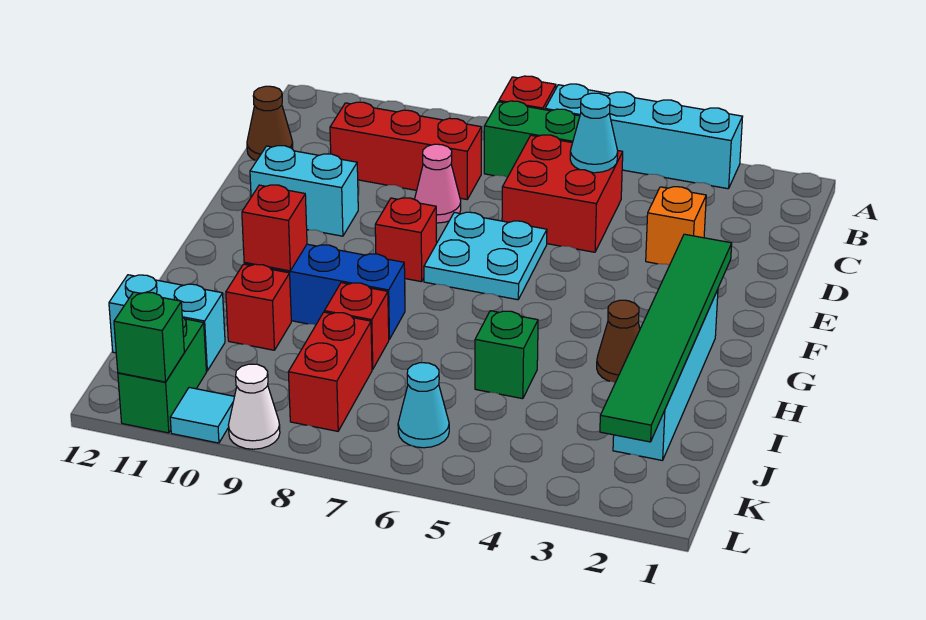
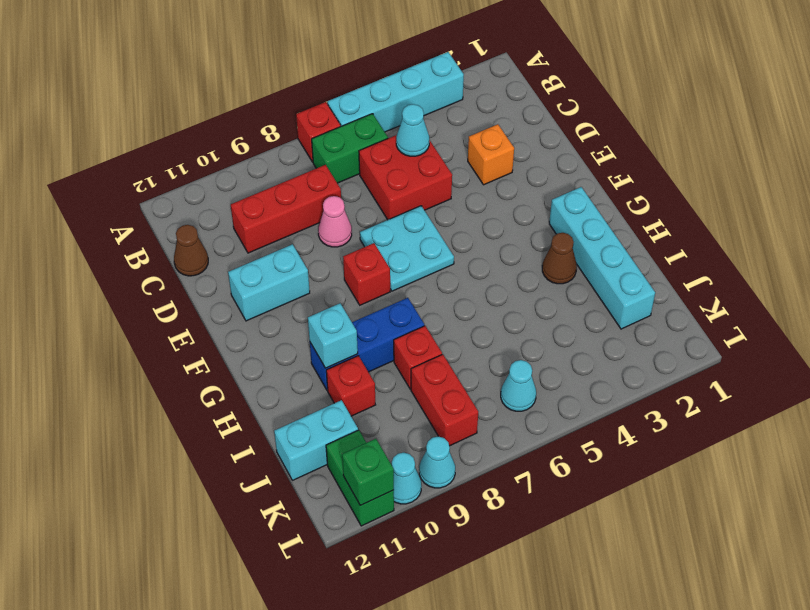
green 1x6 tile [600,234,732,442] -> none
red 1x1 brick [242,185,307,271] -> cyan 1x1 brick [308,303,358,368]
green 1x1 brick [475,311,538,399] -> none
white 1x1 cone [228,364,280,449] -> cyan 1x1 cone [419,436,455,488]
cyan 1x1 tile [170,387,234,443] -> cyan 1x1 cone [392,453,422,504]

